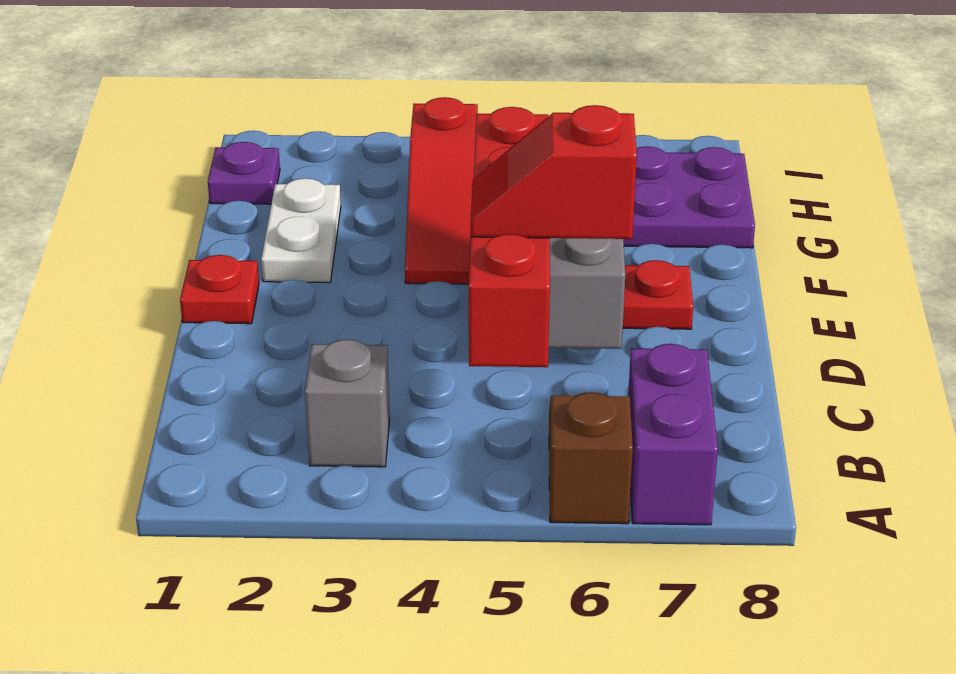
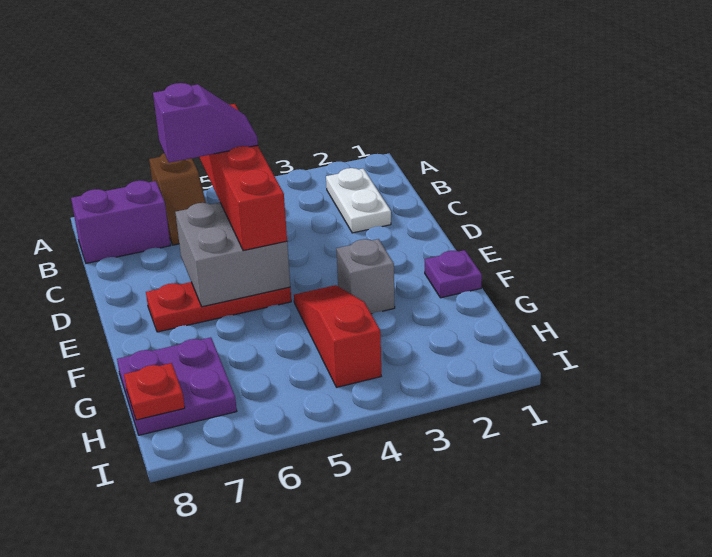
purple 1x2 brick [628,344,718,525] -> purple 1x2 brick turned to [71,181,170,263]
grey 1x1 brick [305,340,390,467] -> grey 1x1 brick moved to [336,239,395,314]
red 1x2 slope [471,105,637,239] -> purple 1x2 slope [153,83,258,163]
red 1x1 plate [180,255,259,324] -> red 1x1 plate moved to [124,363,185,420]
white 1x2 plate [261,178,341,283] -> white 1x2 plate moved to [326,168,391,233]
purple 1x1 plate [208,142,280,204] -> purple 1x1 plate moved to [425,250,482,298]

